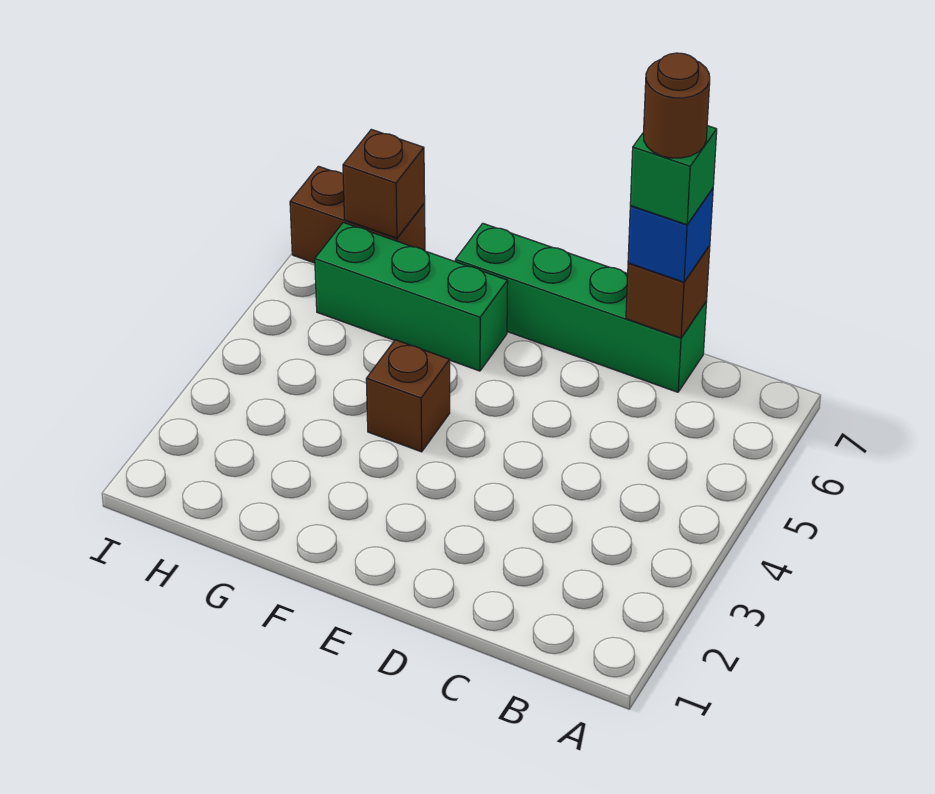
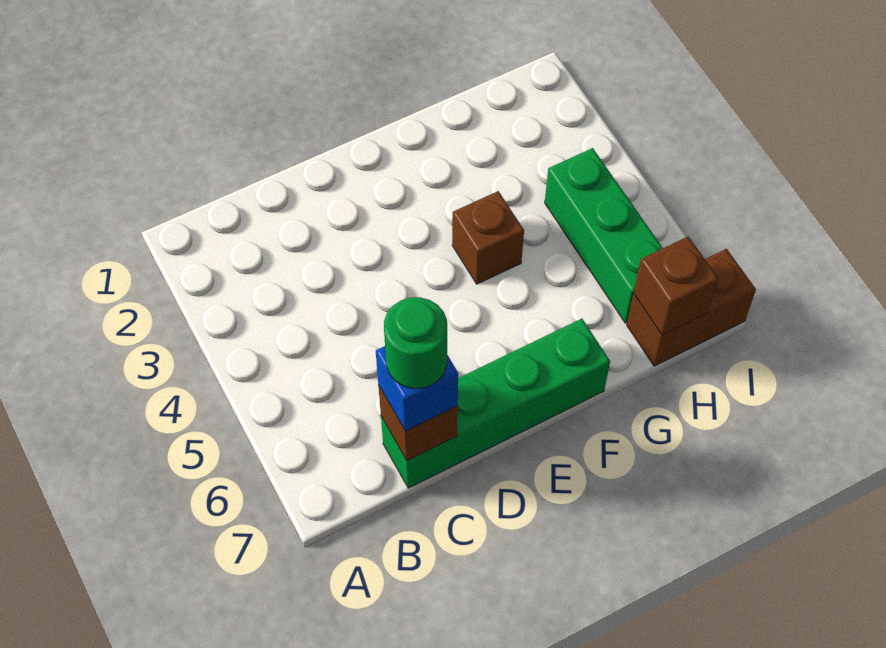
green 1x1 brick [630,126,717,225] -> green 1x1 round brick [384,297,447,389]
brown 1x1 round brick [643,53,710,158] -> none
green 1x3 brick [315,222,508,371] -> green 1x3 brick turned to [545,148,663,323]

